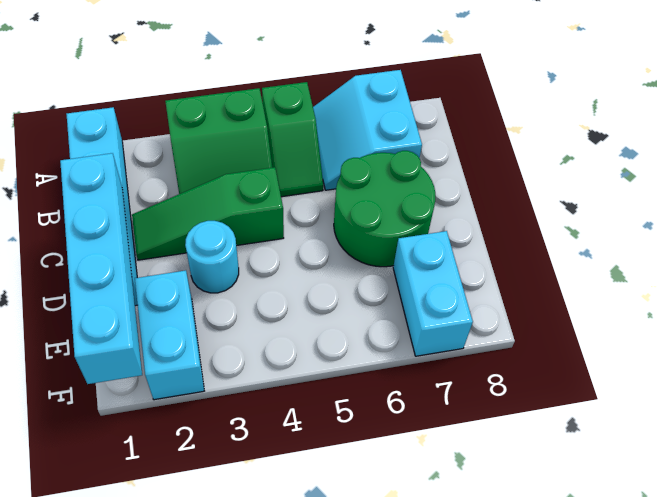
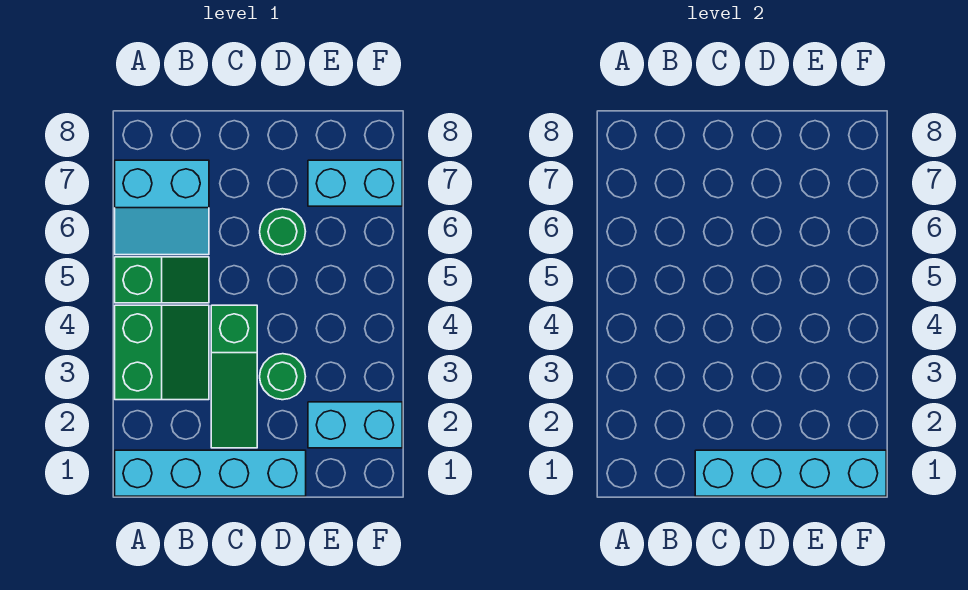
green 2x2 round brick [334,151,435,267] -> green 1x1 round brick [260,209,306,255]
cyan 1x1 round brick [185,221,239,293] -> green 1x1 round brick [260,354,306,400]

